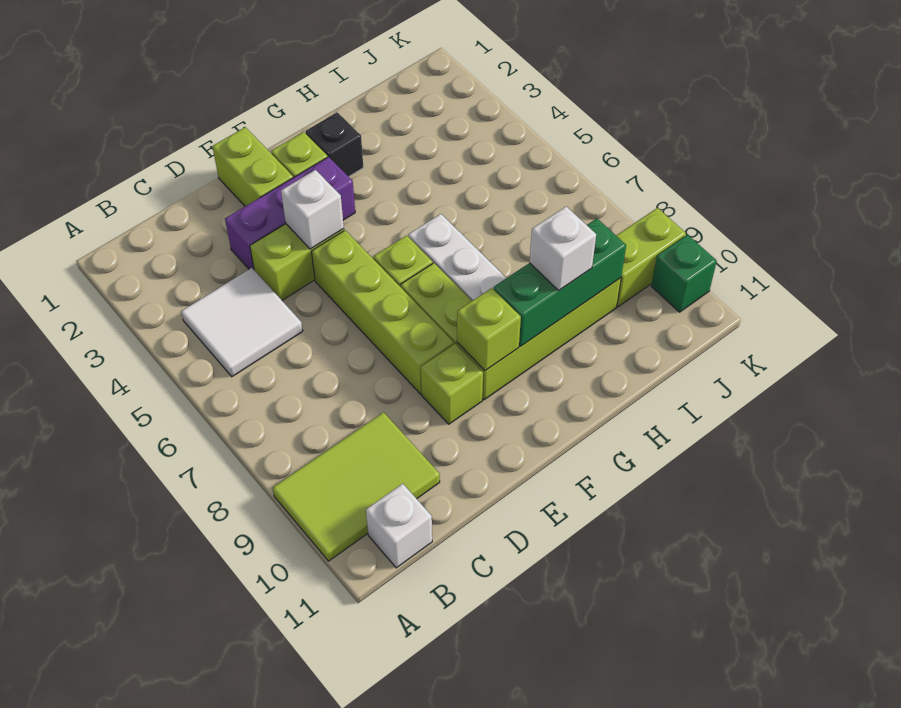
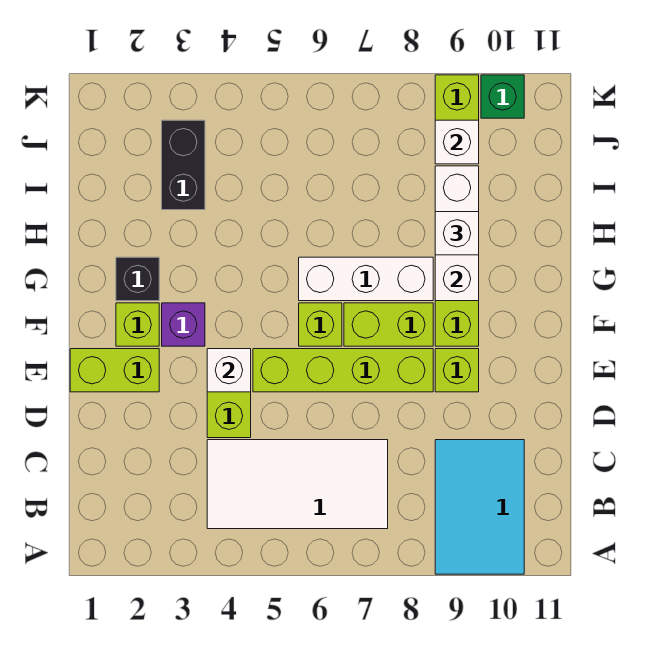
lime 2x3 tile [272,412,440,561] -> cyan 2x3 tile [435,440,524,574]
white 2x2 tile [181,268,303,377] -> white 2x4 tile [207,440,388,529]
white 1x1 brick [366,484,432,568] -> white 1x1 brick moved to [435,120,479,164]
purple 1x3 brick [225,157,355,269] -> purple 1x1 brick [162,303,205,346]
lime 1x1 brick [457,288,521,371] -> none
green 1x3 brick [494,219,626,346] -> white 1x3 brick [435,166,479,301]
none -> black 1x2 brick [162,120,205,210]

